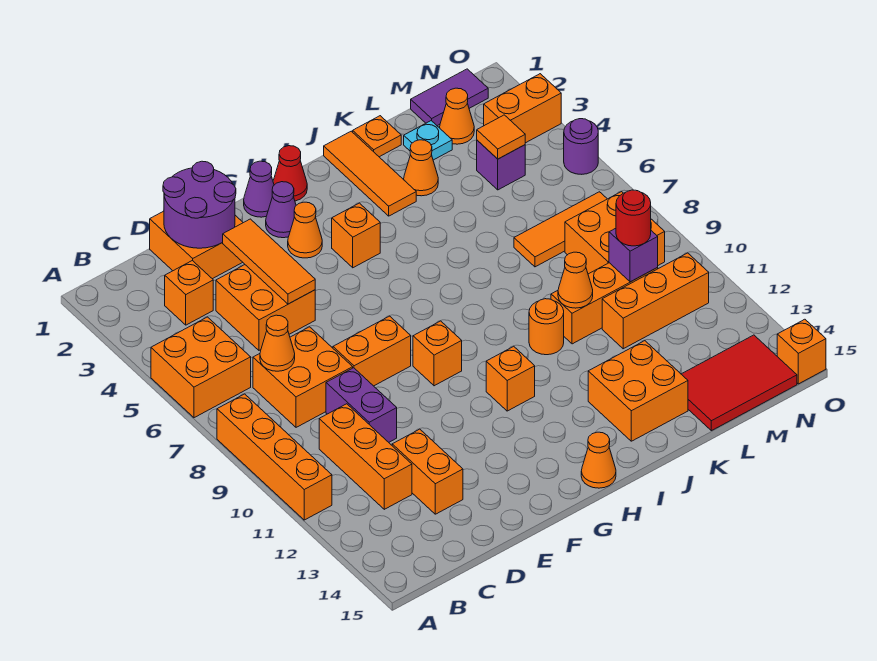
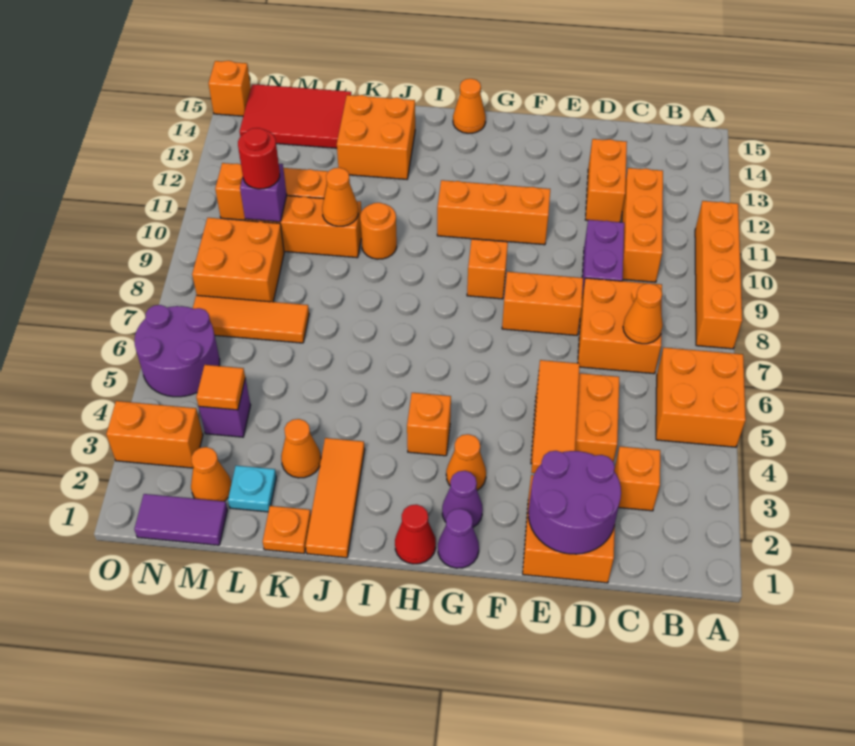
orange 1x1 brick [486,346,535,411] -> orange 1x3 brick [437,180,550,245]
purple 1x1 round brick [564,119,598,174] -> purple 2x2 round brick [135,305,220,397]

